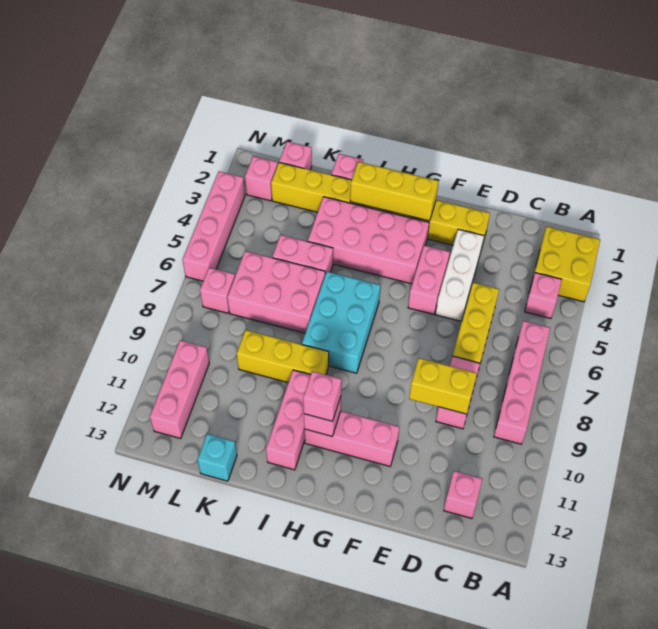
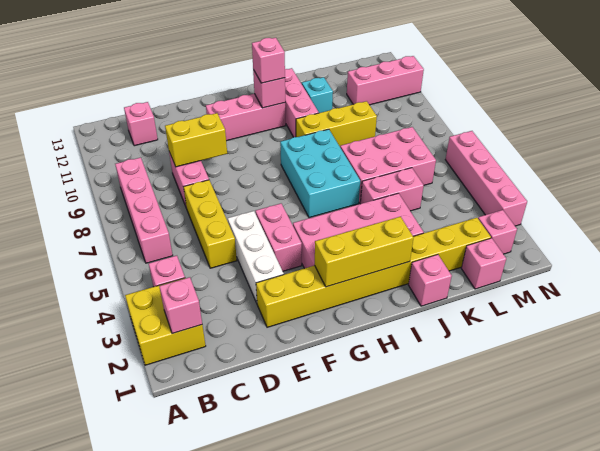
cyan 1x1 brick [197,434,237,481] -> cyan 1x1 brick moved to [302,77,333,113]
pink 1x1 brick [200,268,235,313] -> pink 1x1 brick moved to [159,277,202,334]
pink 1x3 brick [150,340,209,438] -> pink 1x3 brick turned to [347,56,424,105]

